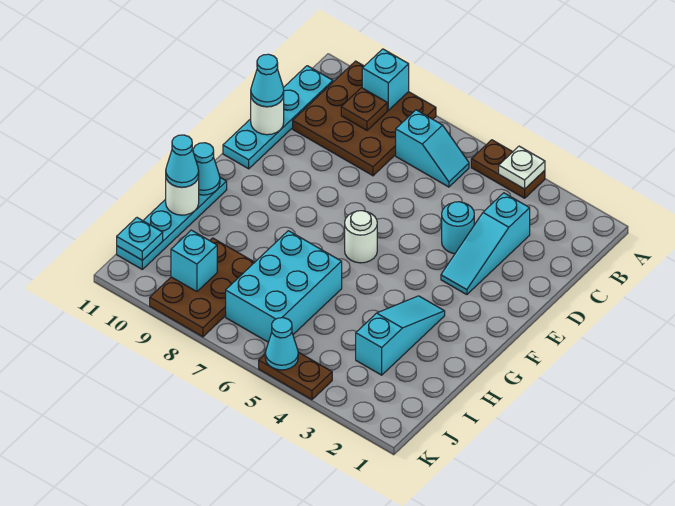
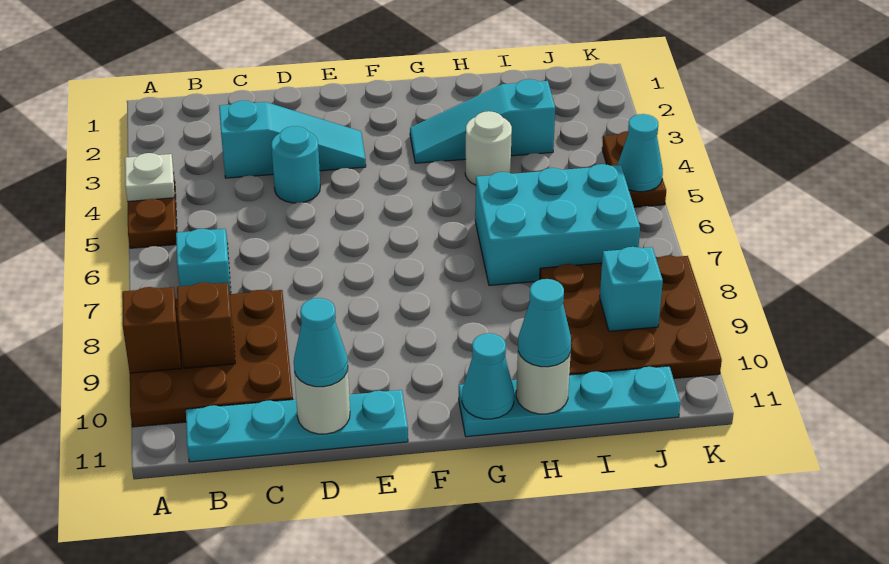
cyan 1x1 brick [362,49,409,110] -> brown 1x1 brick [122,287,181,373]
brown 1x1 plate [341,88,387,130] -> brown 1x1 brick [177,282,235,368]
white 1x1 round brick [345,211,377,263] -> white 1x1 round brick moved to [465,111,512,185]
brown 2x3 plate [150,238,255,337] -> brown 3x3 plate [540,256,722,378]
cyan 1x1 plate [117,218,163,260] -> none

